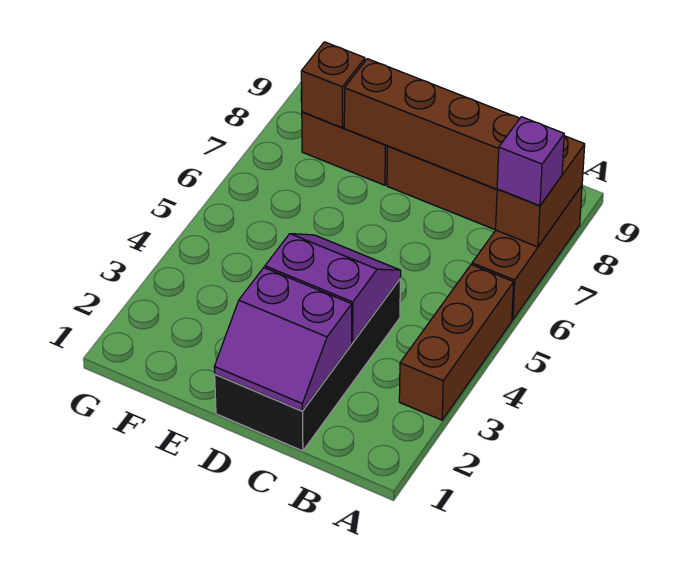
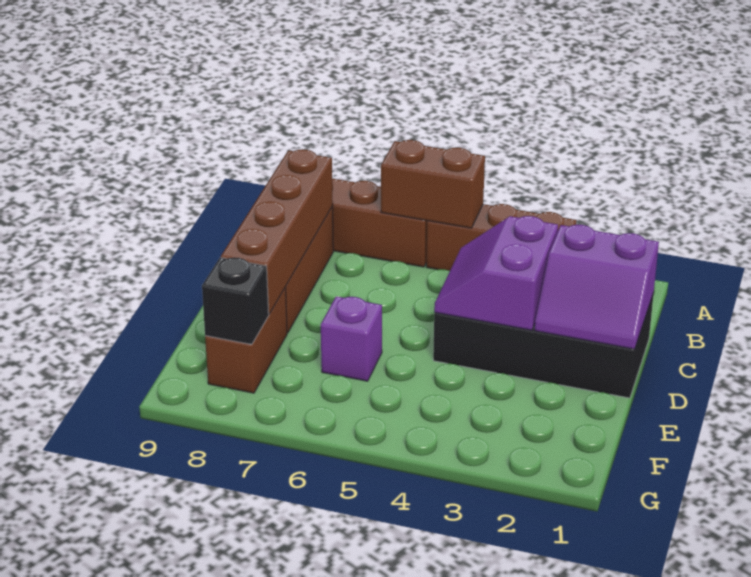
brown 1x2 brick [496,136,585,247] -> brown 1x2 brick moved to [381,140,485,228]
purple 1x1 brick [497,117,564,206] -> purple 1x1 brick moved to [321,296,382,381]
purple 2x2 slope [214,268,352,411] -> purple 2x2 slope turned to [535,225,659,349]
brown 1x1 brick [301,42,365,127] -> black 1x1 brick [202,257,269,344]

